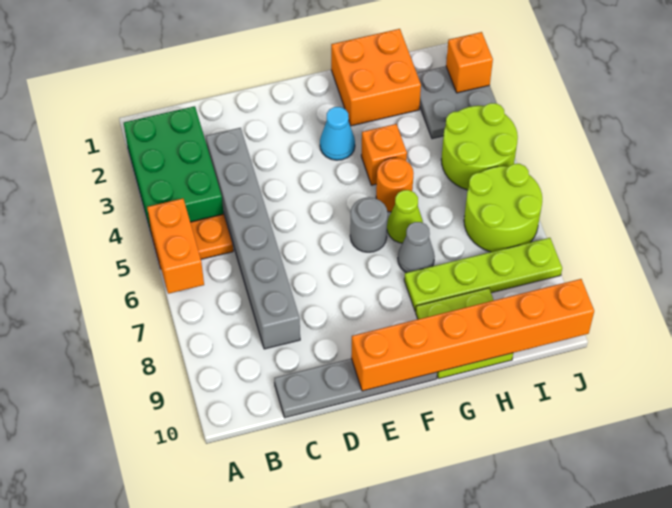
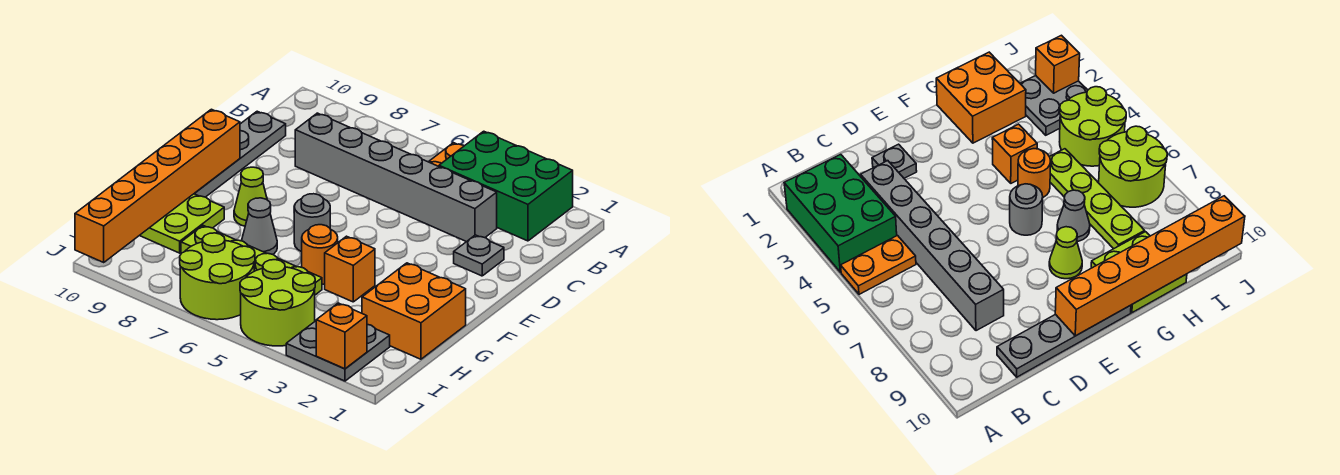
orange 1x2 brick [147,198,204,294] -> none
none -> grey 1x1 plate [454,235,504,276]
cyan 1x1 cone [320,107,355,160] -> none
lime 1x1 cone [387,190,423,243] -> lime 1x1 cone moved to [234,167,267,226]
lime 1x4 plate [404,238,562,312] -> lime 1x4 plate turned to [181,226,322,295]

